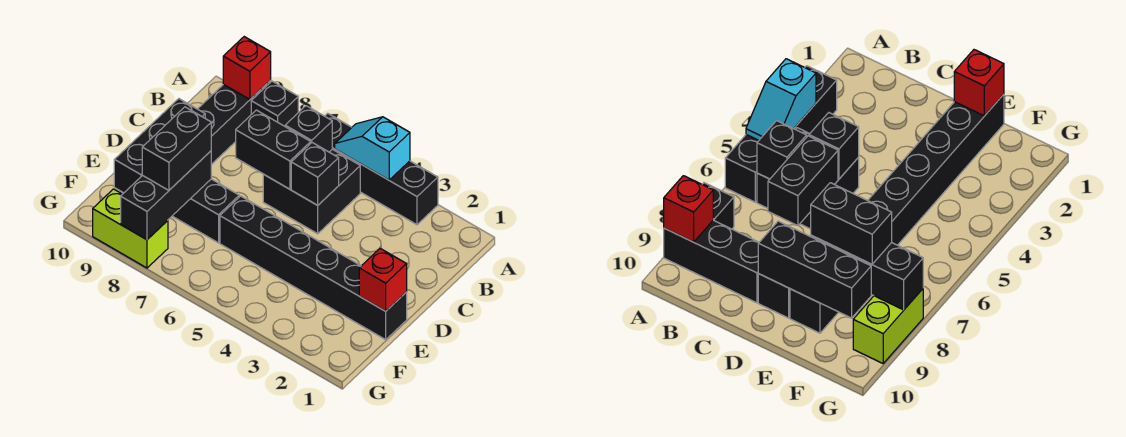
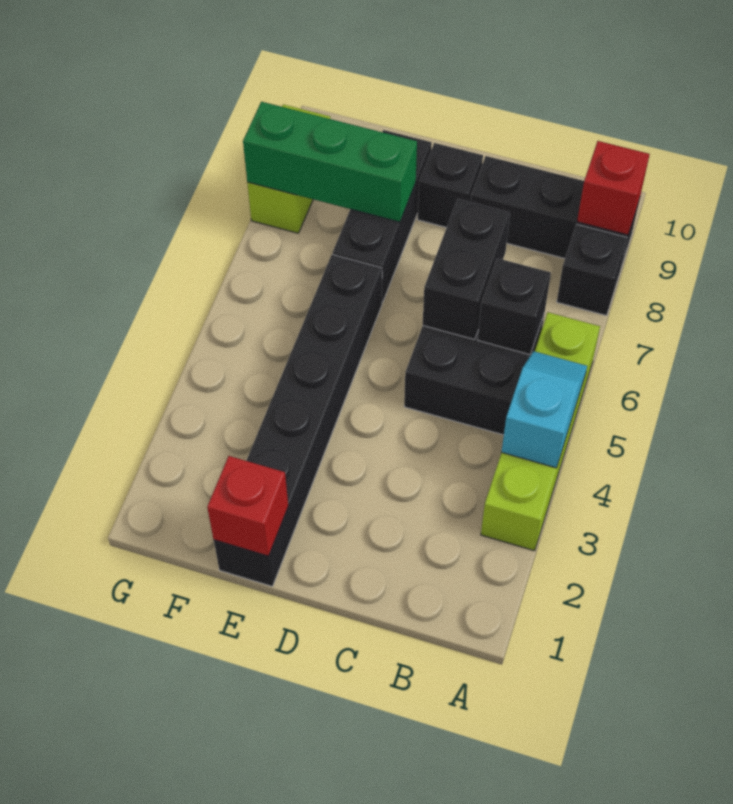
black 1x4 brick [325,113,438,225] -> lime 1x4 brick [481,312,600,551]
black 1x1 brick [291,143,339,205] -> none
black 1x3 brick [114,99,205,193] -> none
black 1x3 brick [121,151,211,240] -> green 1x3 brick [243,102,417,222]
black 1x2 brick [142,107,211,190] -> none

